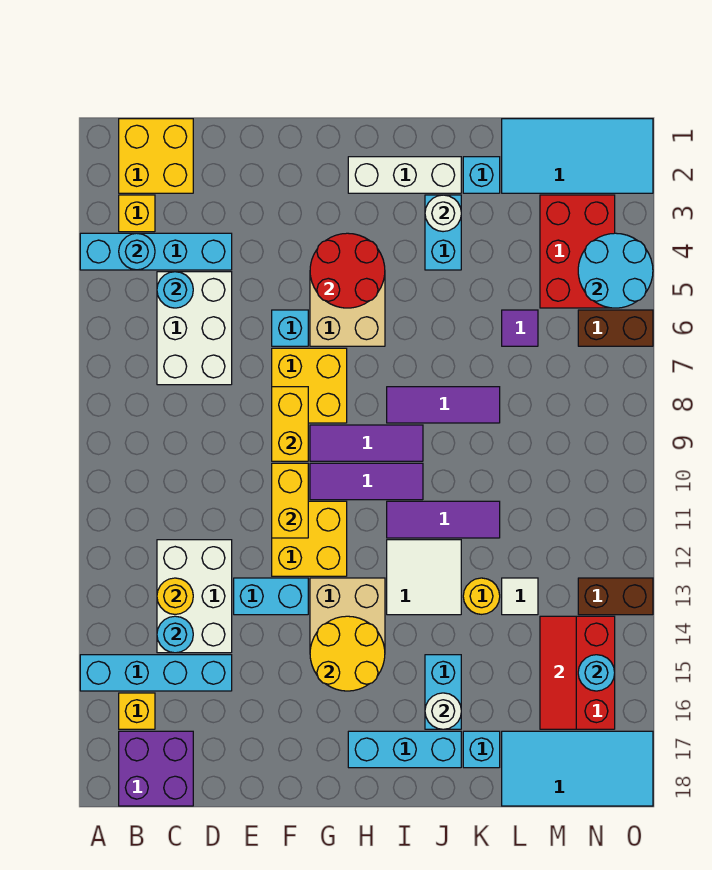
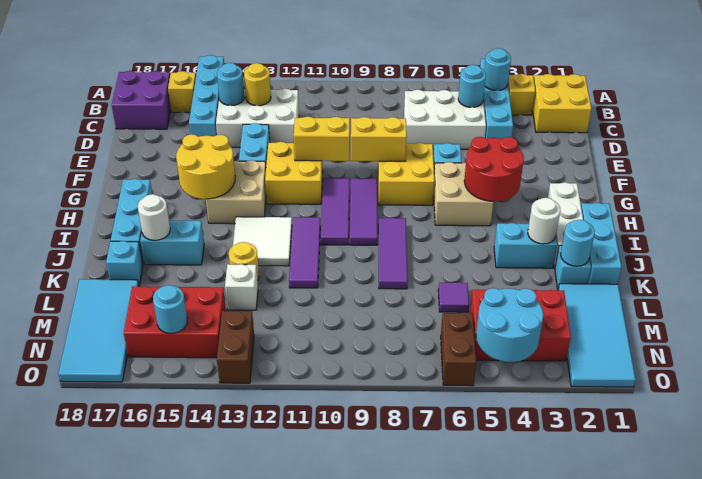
none -> cyan 1x3 brick [581,203,622,284]
none -> cyan 1x1 round brick [561,220,595,266]
white 1x1 tile [502,578,538,615] -> white 1x1 brick [225,264,258,310]
red 1x3 tile [540,616,576,729] -> none

